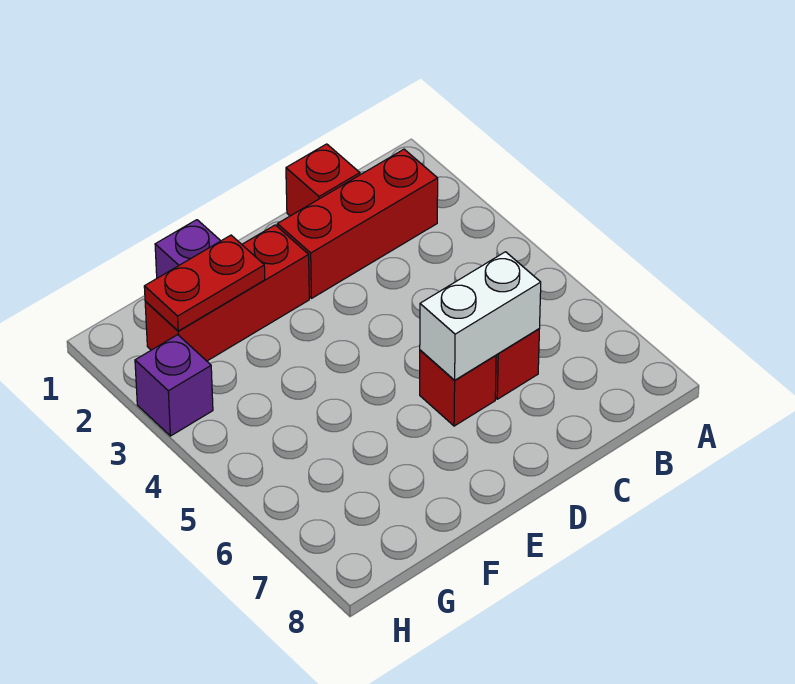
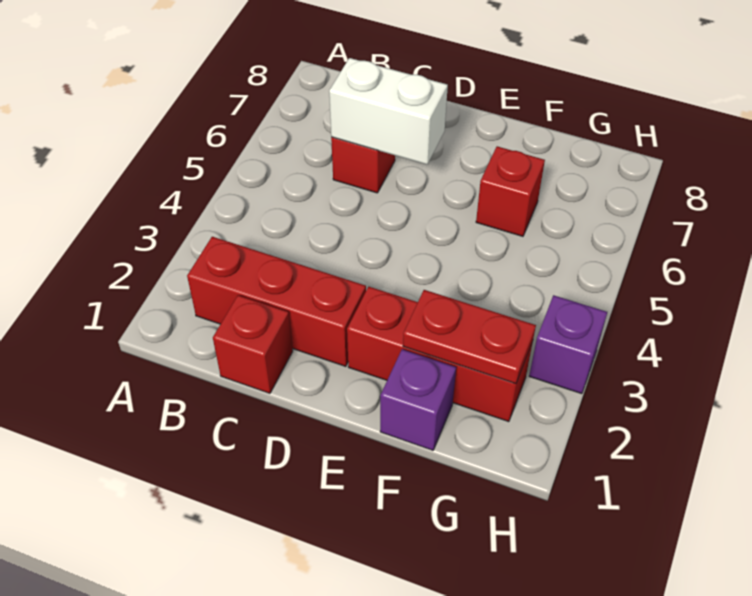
red 1x1 brick [420,350,496,426] -> red 1x1 brick moved to [476,146,545,236]

